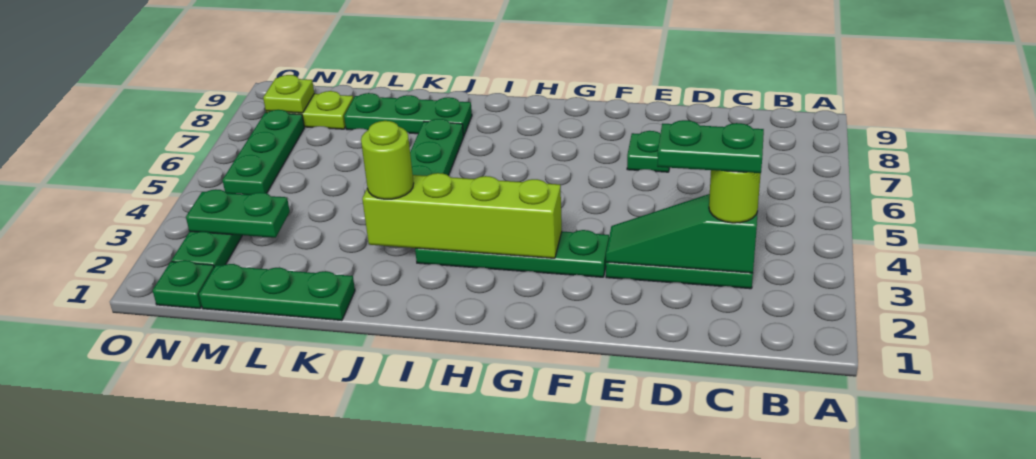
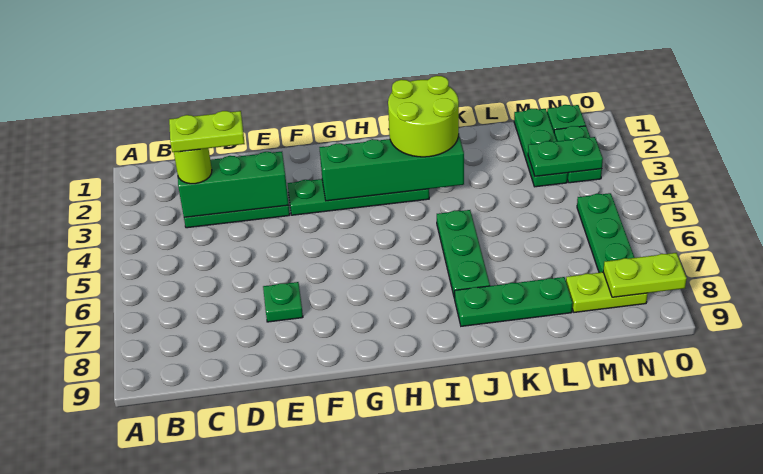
green 1x3 slope [606,194,758,273] -> green 1x3 brick [178,152,289,217]
green 1x2 plate [657,120,764,173] -> lime 1x2 plate [169,111,245,152]
lime 1x4 brick [362,173,562,258] -> green 1x4 brick [319,134,464,201]
lime 1x1 round brick [361,121,414,199] -> lime 2x2 round brick [388,76,459,157]
green 1x3 plate [199,264,355,321] -> green 1x3 plate turned to [514,109,568,187]
lime 1x1 plate [263,75,314,113] -> lime 1x2 plate [603,253,687,297]

